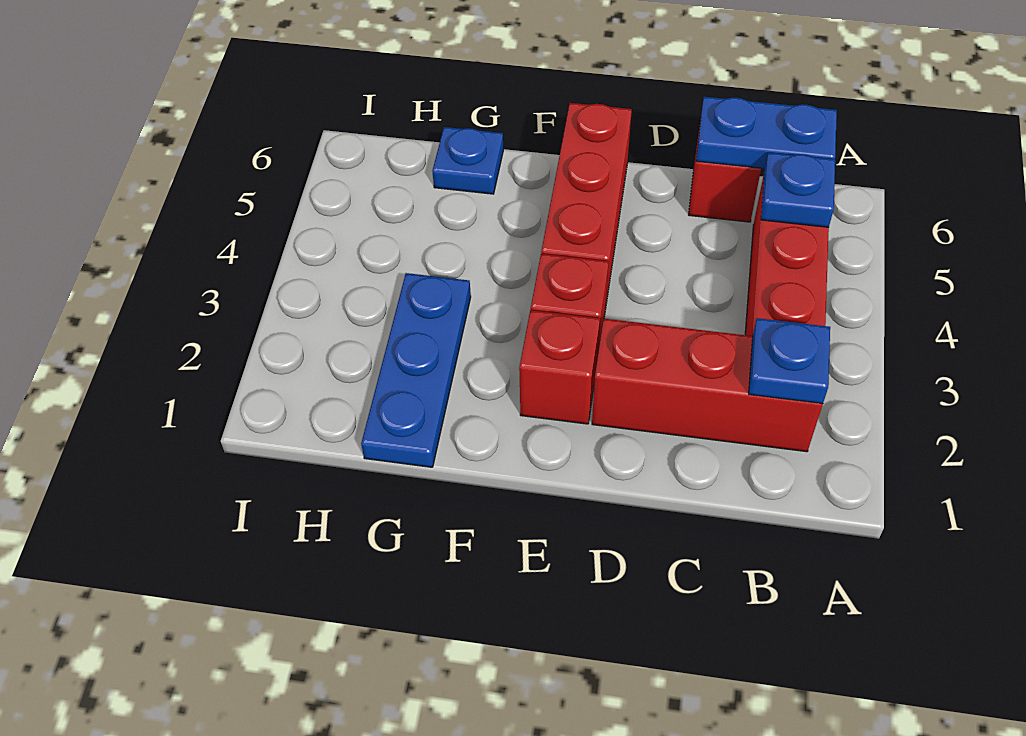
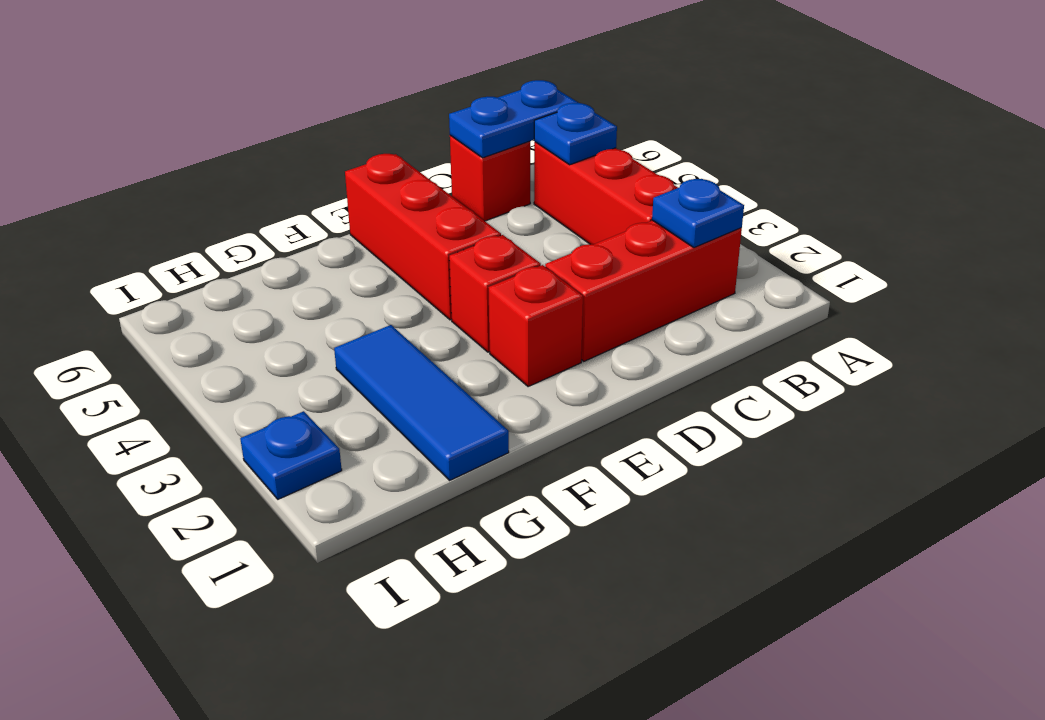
blue 1x3 plate [361,273,471,467] -> blue 1x3 tile [334,325,509,480]
blue 1x1 plate [432,127,503,194] -> blue 1x1 plate moved to [240,411,342,499]

